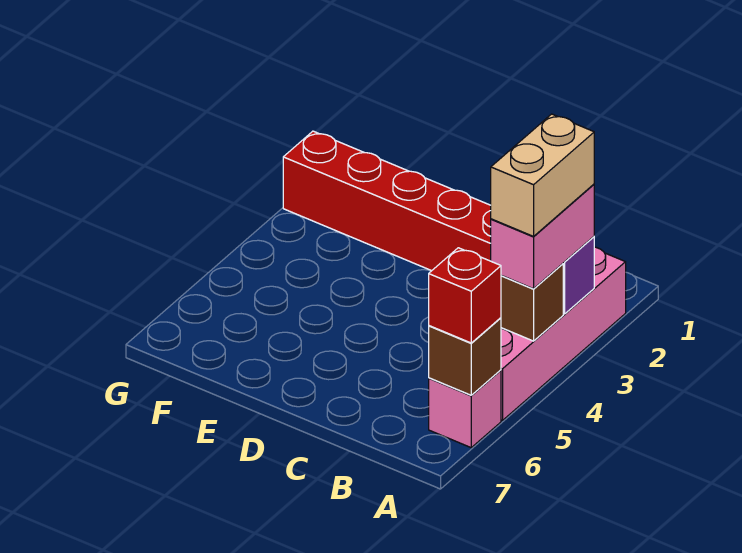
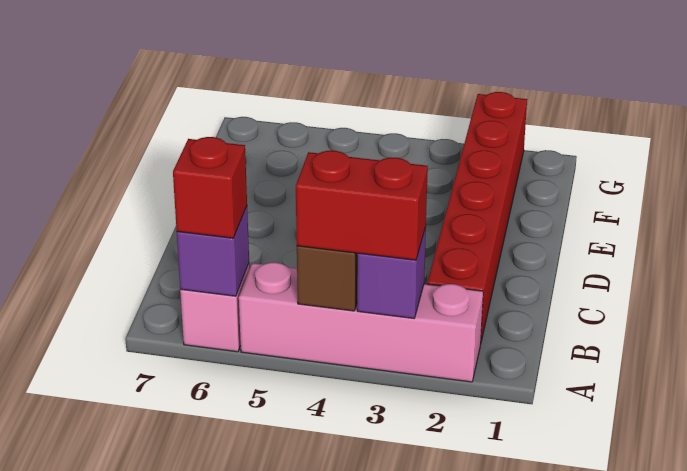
pink 1x2 brick [491,184,594,289] -> red 1x2 brick [296,151,428,260]
tan 1x2 brick [491,114,594,236] -> none
brown 1x1 brick [429,318,501,395] -> purple 1x1 brick [177,207,249,296]

